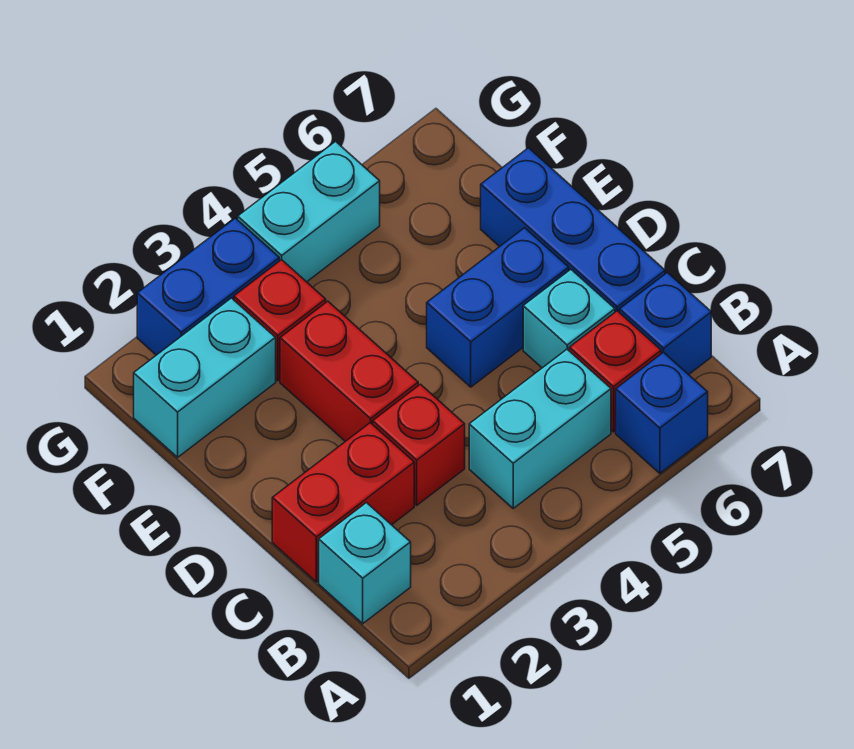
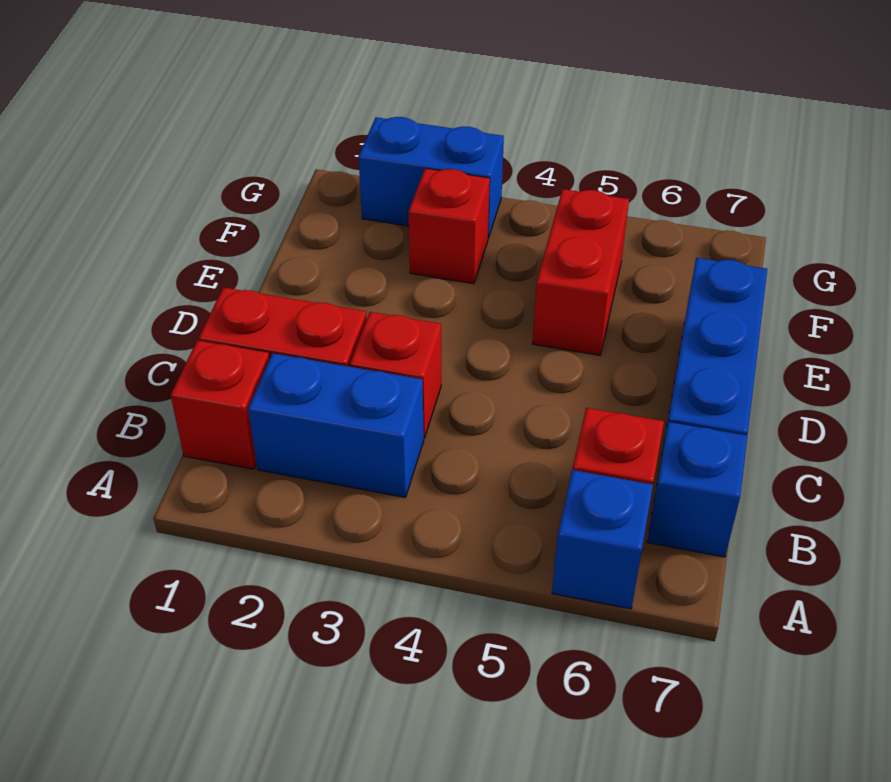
cyan 1x1 brick [319,503,411,624] -> red 1x1 brick [171,340,269,469]
cyan 1x2 brick [469,349,611,508] -> none
cyan 1x1 brick [523,269,615,368] -> none
red 1x2 brick [280,301,418,441] -> red 1x2 brick moved to [533,189,629,355]
blue 1x2 brick [427,228,569,387] -> blue 1x2 brick moved to [248,353,424,497]
cyan 1x2 brick [134,298,276,457] -> none
cyan 1x2 brick [238,141,380,282] -> none

